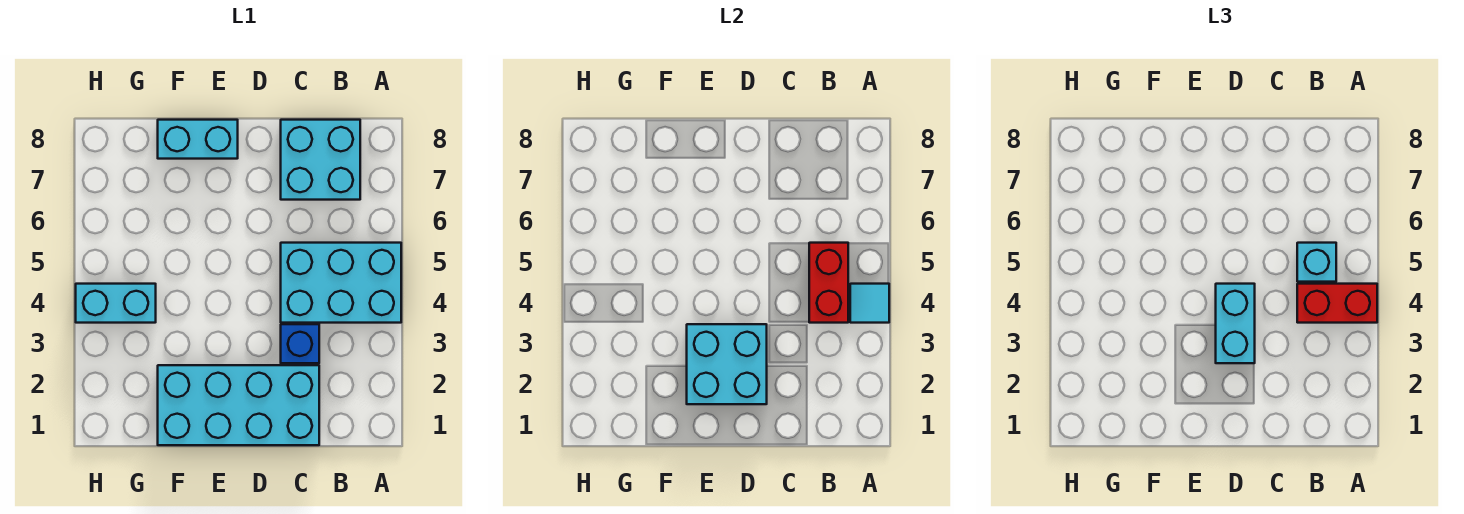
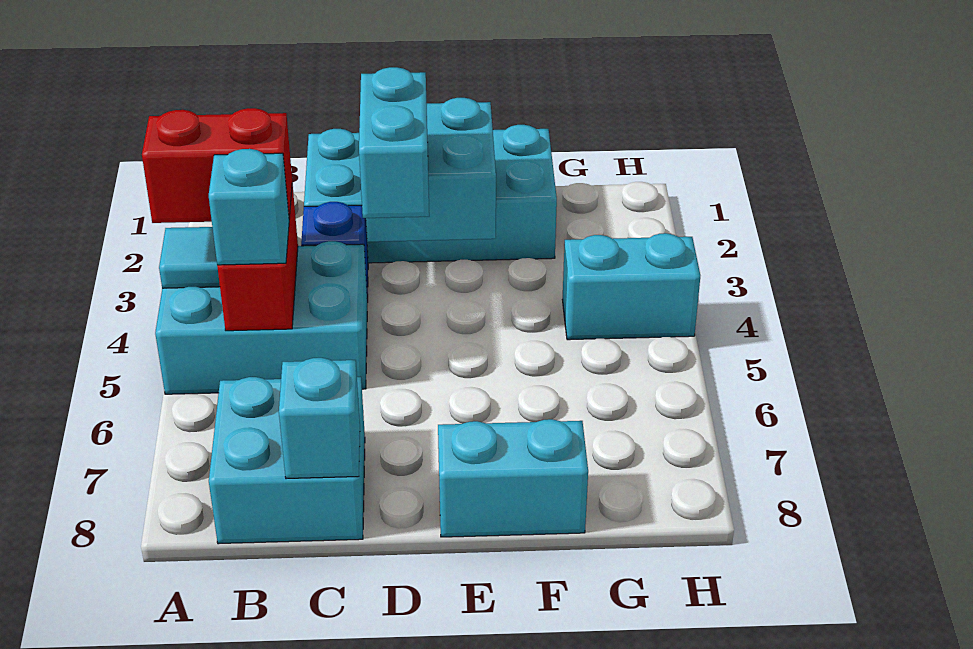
none -> cyan 1x1 brick [279,358,360,479]

